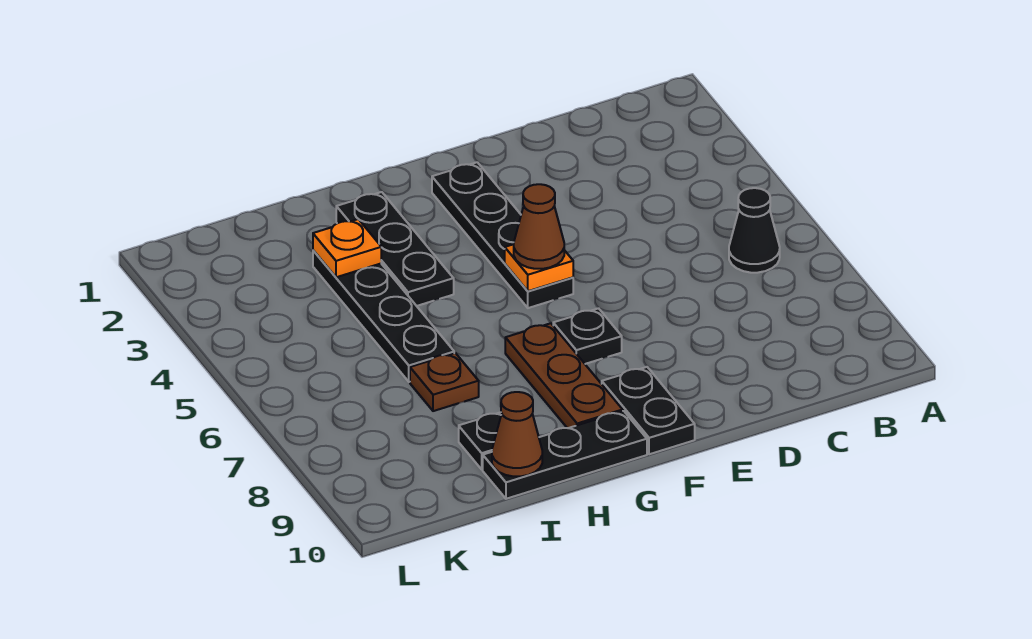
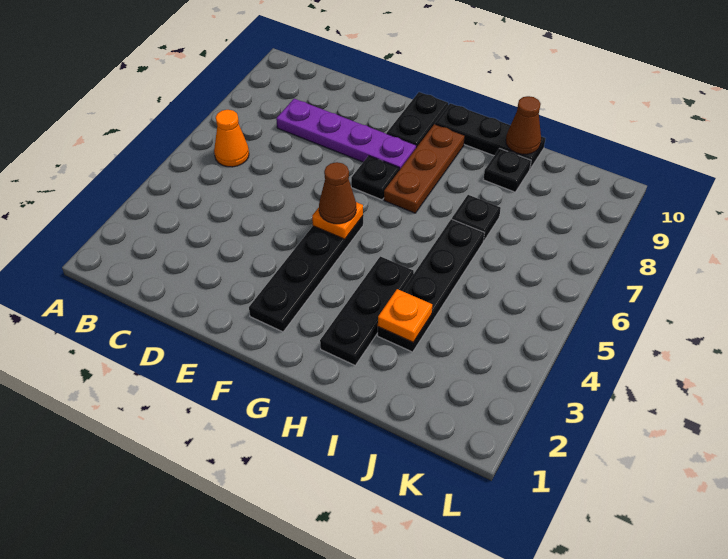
black 1x1 cone [729,188,780,273] -> orange 1x1 cone [214,110,249,167]
none -> purple 1x4 plate [276,99,416,170]
brown 1x1 plate [410,353,479,411] -> black 1x1 plate [452,195,501,241]

